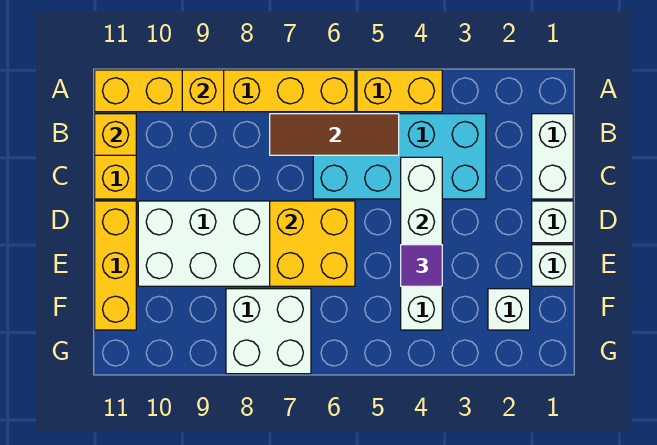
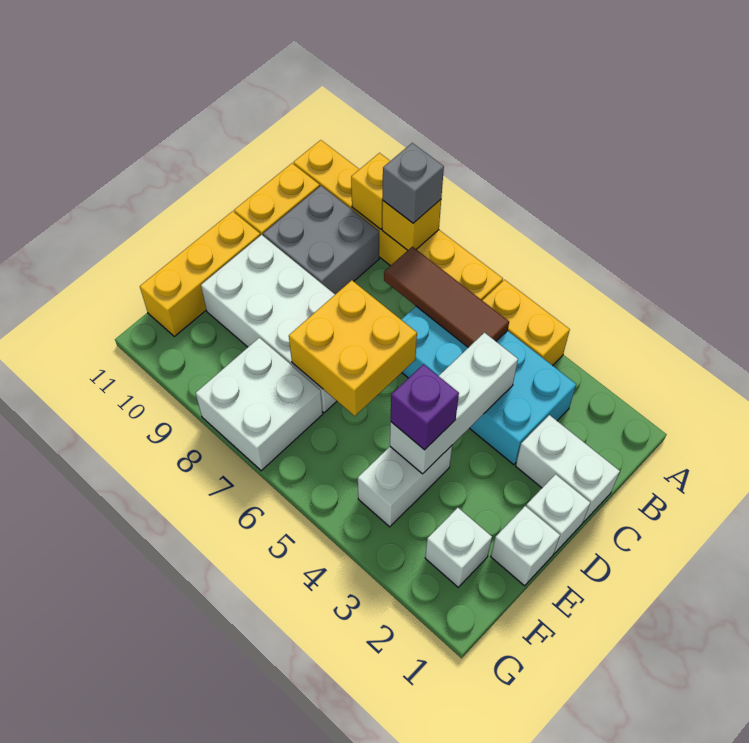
none -> grey 1x1 brick [383,143,444,223]
white 1x2 brick [532,114,573,199] -> white 1x2 brick turned to [516,415,620,522]
none -> grey 2x2 brick [263,186,379,294]
yellow 1x1 brick [95,114,136,155] -> yellow 1x1 brick moved to [382,200,441,250]
purple 1x1 tile [401,245,442,286] -> purple 1x1 brick [391,364,459,450]

